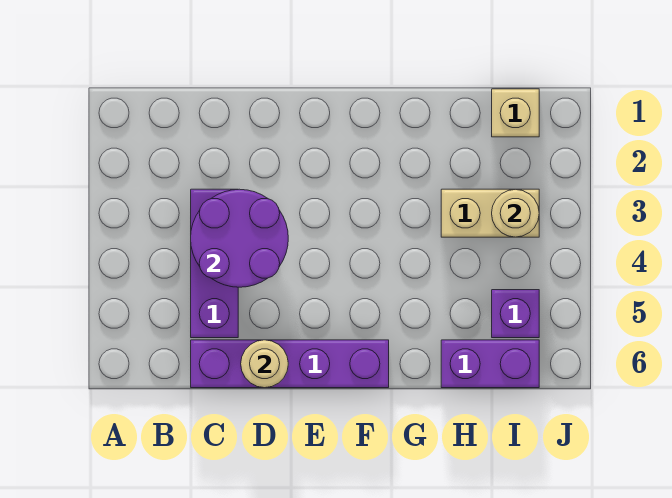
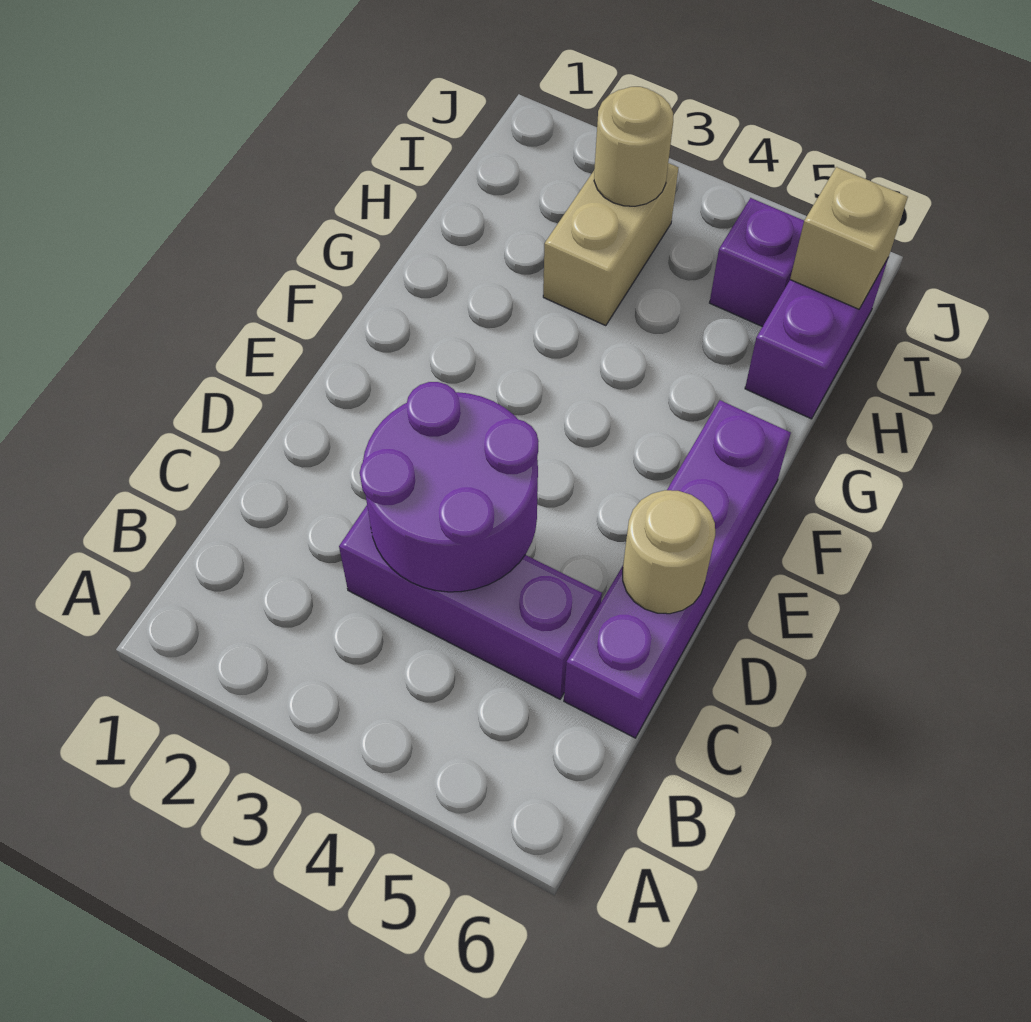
tan 1x1 brick [492,89,539,137] -> tan 1x1 brick moved to [790,167,908,309]

